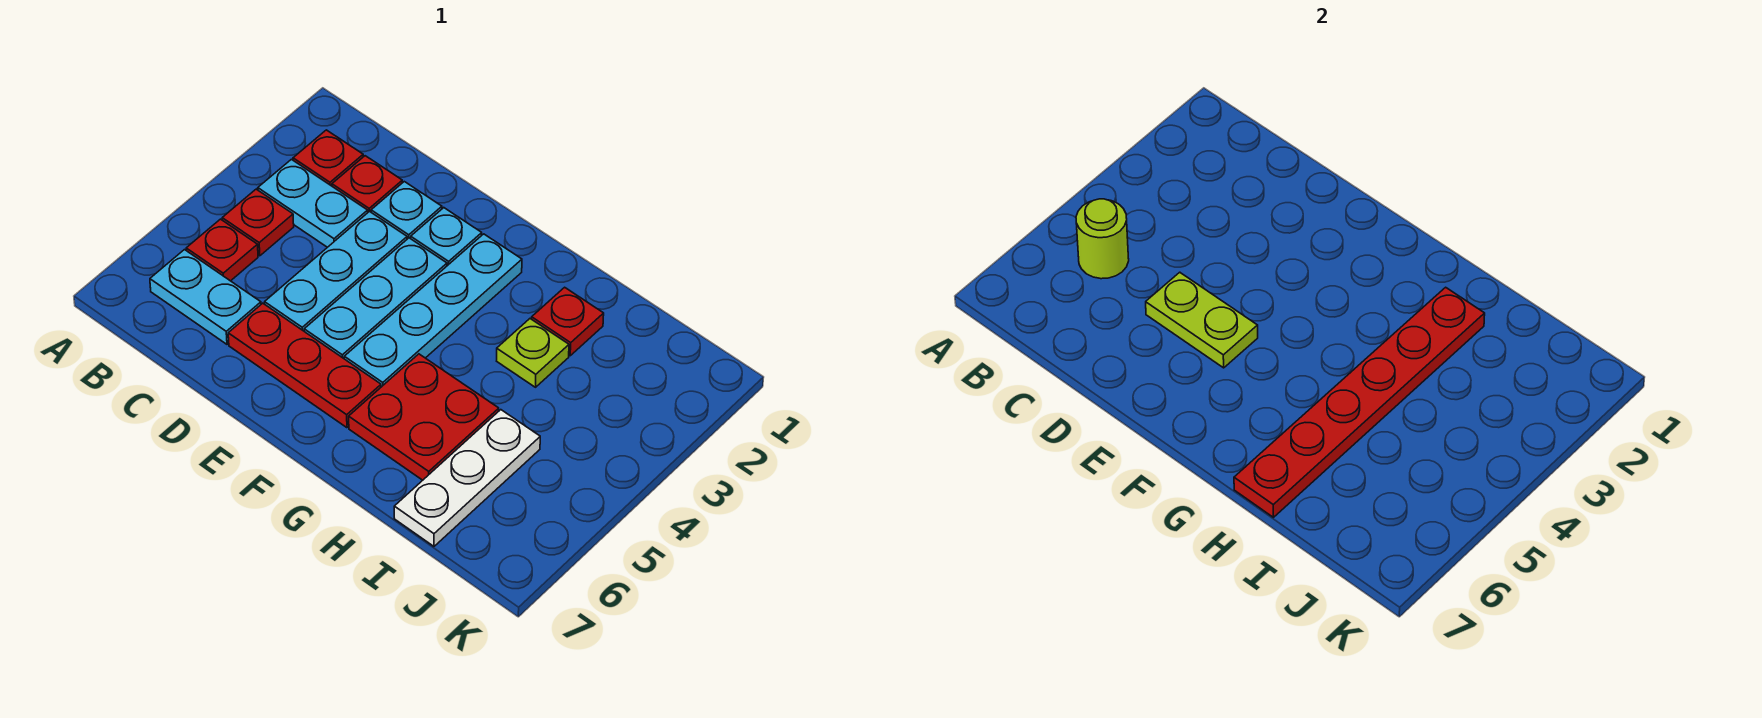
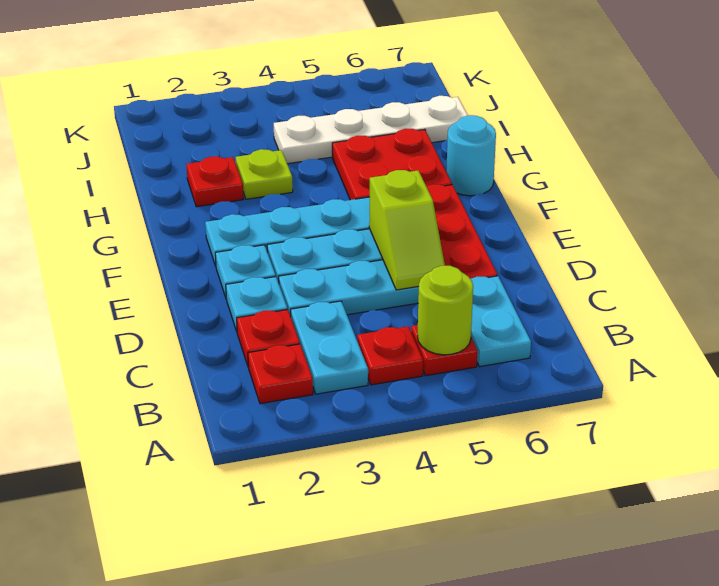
lime 1x2 plate [1146,272,1258,368] -> lime 1x2 slope [369,170,445,290]
none -> cyan 1x1 round brick [446,115,496,196]
red 1x6 plate [1234,287,1485,517] -> none
white 1x3 plate [394,410,540,546] -> white 1x4 plate [274,96,468,164]

